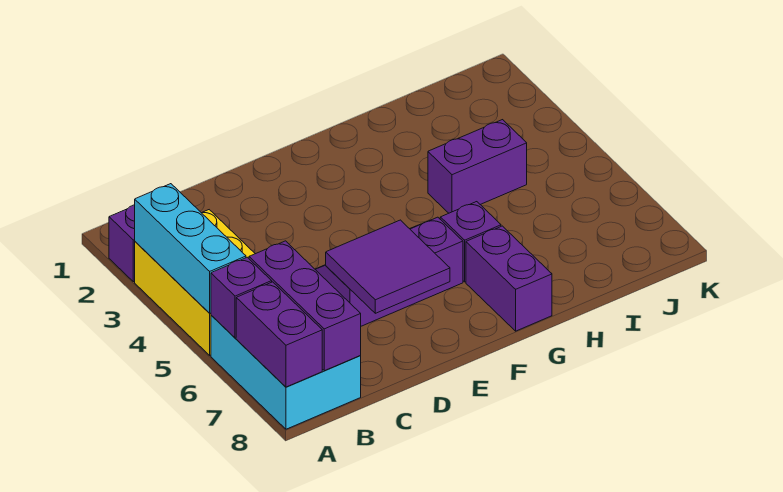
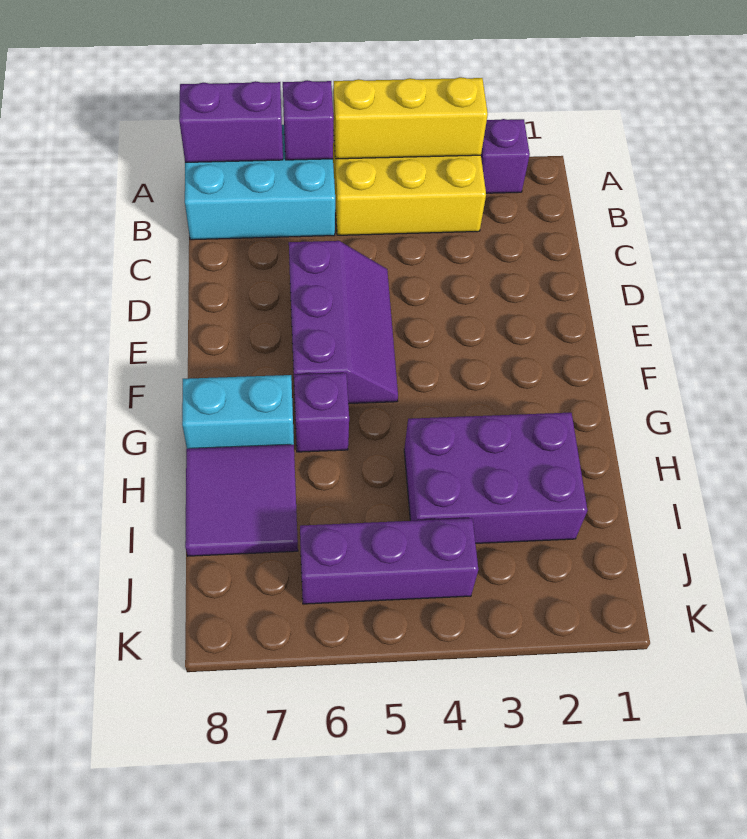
cyan 1x3 brick [135,184,246,313] -> yellow 1x3 brick [333,77,488,159]
purple 1x3 brick [249,241,361,371] -> purple 1x3 brick moved to [300,518,478,604]
purple 2x2 tile [326,220,450,313] -> purple 2x2 tile moved to [185,444,298,556]
purple 1x2 brick [466,226,552,331] -> cyan 1x2 brick [182,375,294,449]
purple 1x2 brick [428,120,527,213] -> purple 2x3 brick [404,413,587,543]

